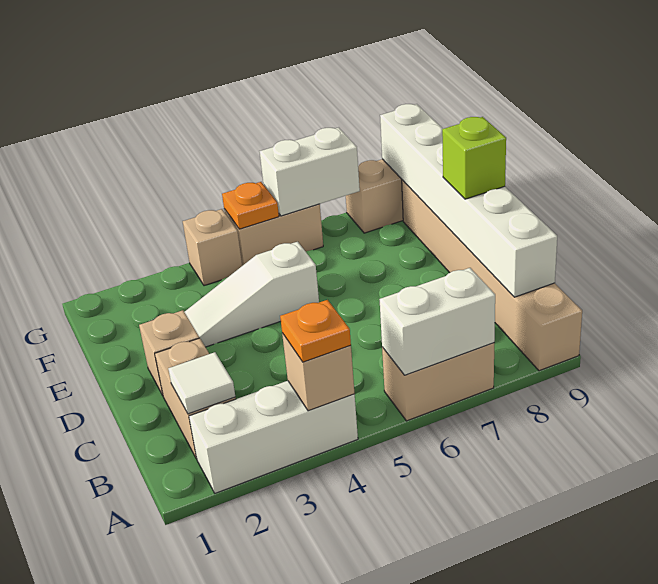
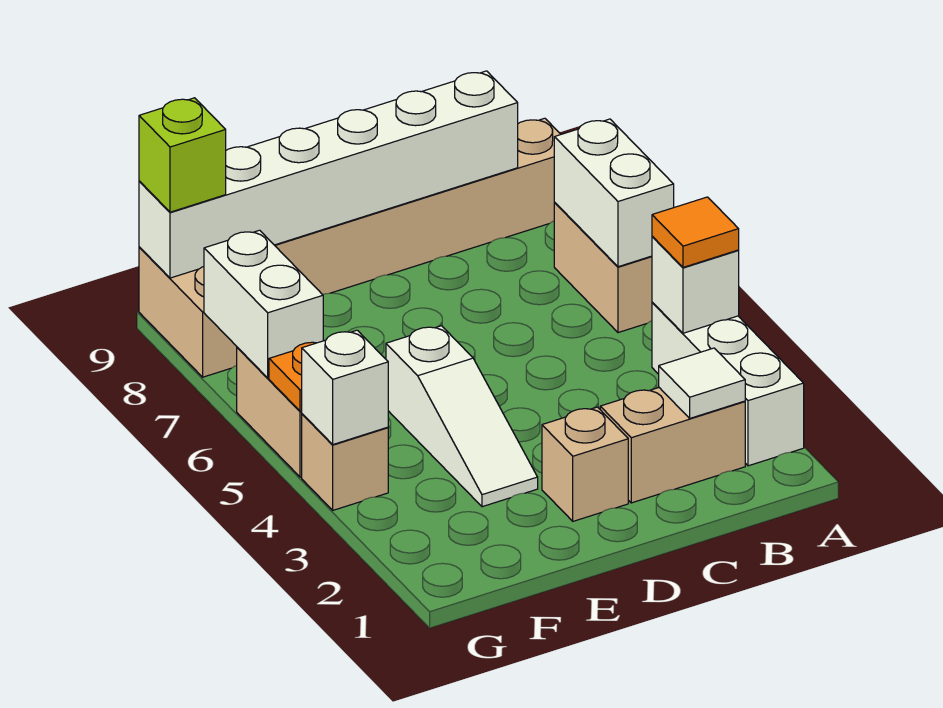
tan 1x1 brick [282,333,355,411] -> white 1x1 brick [652,236,739,333]
orange 1x1 plate [280,300,351,362] -> orange 1x1 tile [652,197,739,267]
lime 1x1 brick [442,117,506,199] -> lime 1x1 brick moved to [139,98,226,212]
none -> white 1x1 brick [302,330,388,444]

